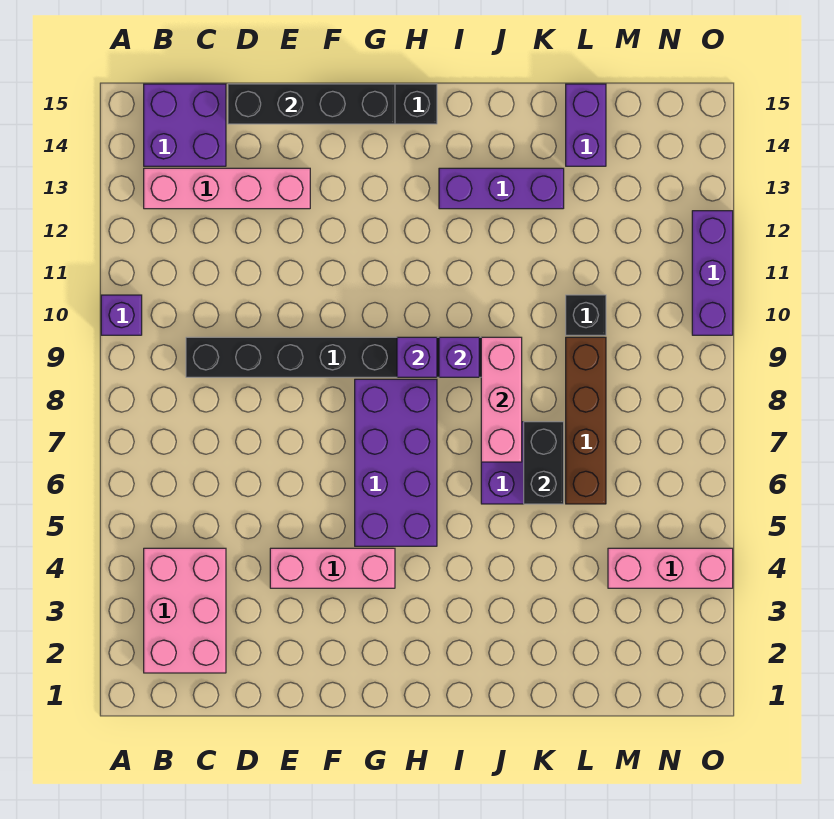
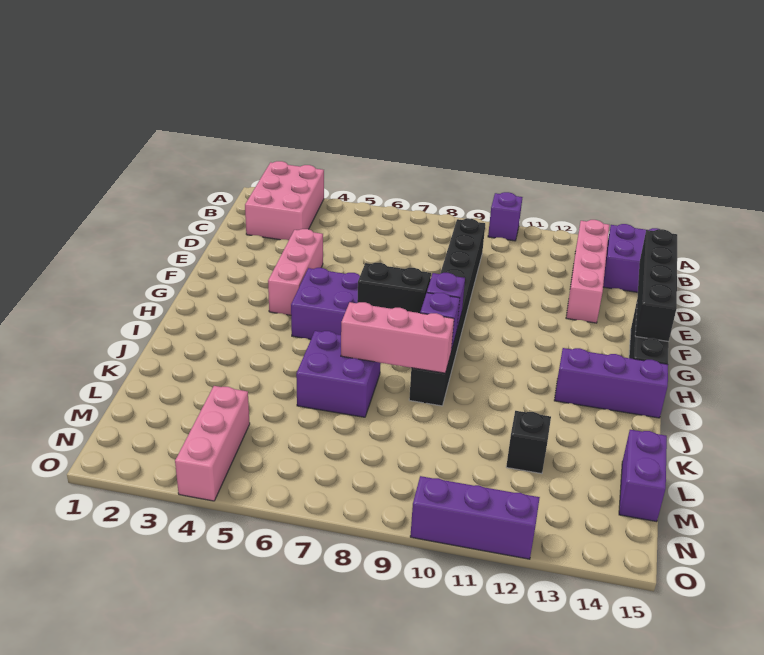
pink 2x3 brick [144,548,226,673] -> pink 2x3 brick turned to [245,161,324,240]
purple 1x3 brick [439,168,564,209] -> purple 1x3 brick turned to [554,348,668,418]
black 1x2 brick [524,422,564,504] -> black 1x2 brick moved to [357,263,431,313]
brown 1x4 brick [566,337,606,504] -> none
black 1x1 brick [566,295,606,335] -> black 1x1 brick moved to [506,411,551,474]
purple 1x2 brick [566,84,606,166] -> purple 1x2 brick turned to [619,430,667,522]

